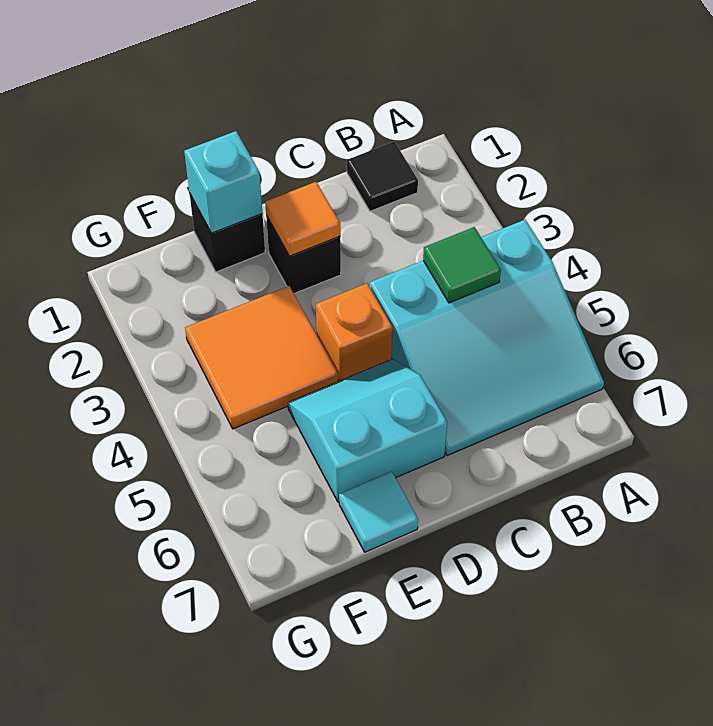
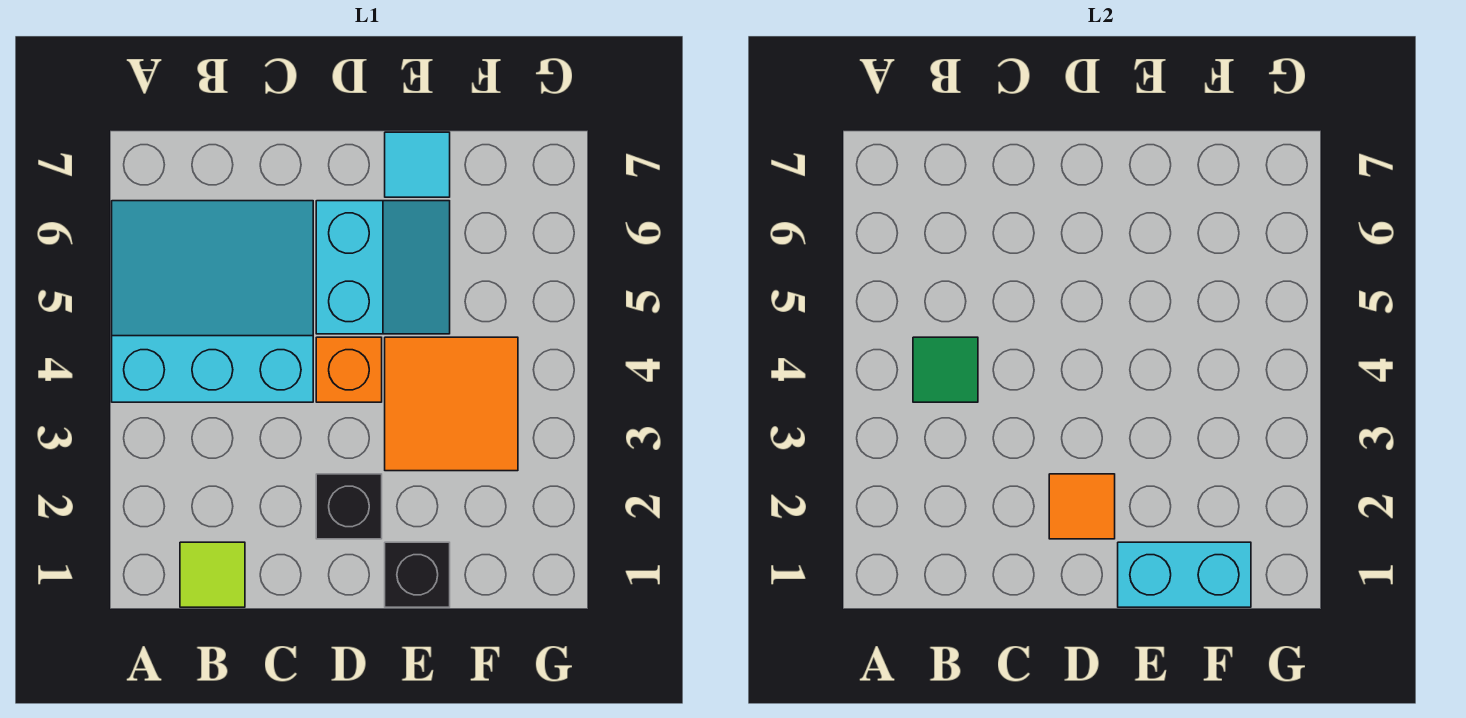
black 1x1 tile [347,142,418,211] -> lime 1x1 tile [180,542,245,607]
cyan 2x2 slope [288,359,447,502] -> cyan 2x2 slope turned to [316,201,450,334]
cyan 1x1 brick [184,131,262,233] -> cyan 1x2 brick [1118,542,1251,607]

